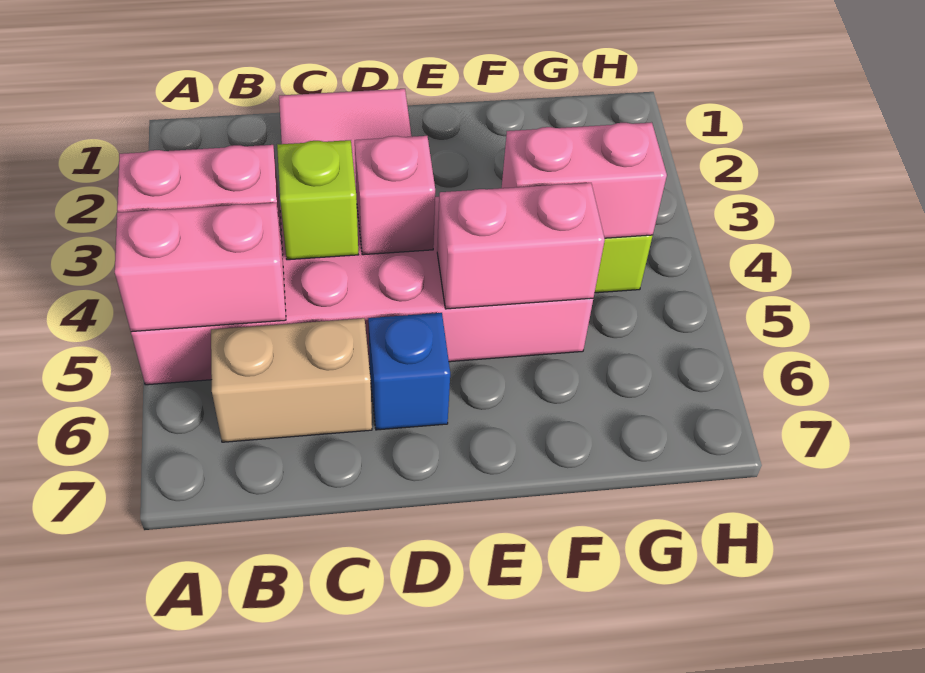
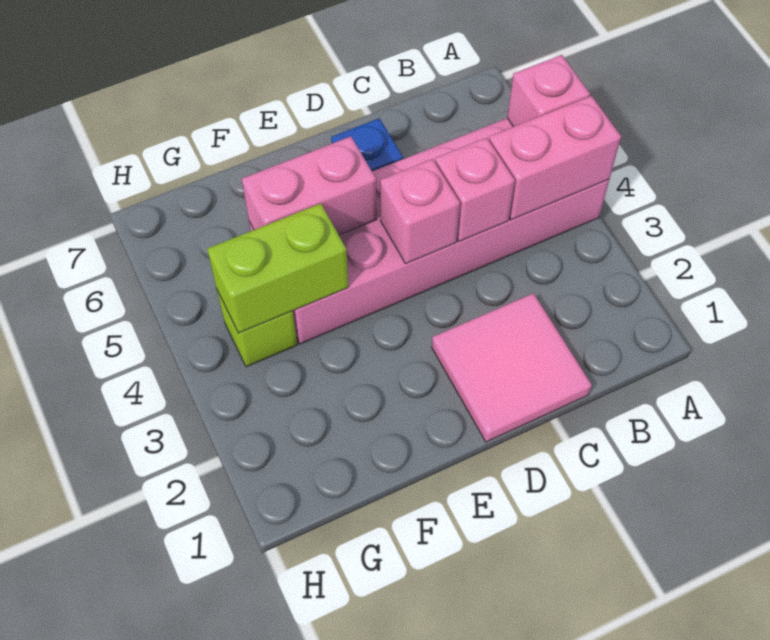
pink 1x2 brick [115,203,286,332] -> pink 1x1 brick [507,55,590,127]
tan 1x2 brick [211,318,372,442] -> none
lime 1x1 brick [277,140,358,260] -> pink 1x1 brick [435,138,515,241]
pink 1x2 brick [502,122,667,238] -> lime 1x2 brick [207,203,348,333]

